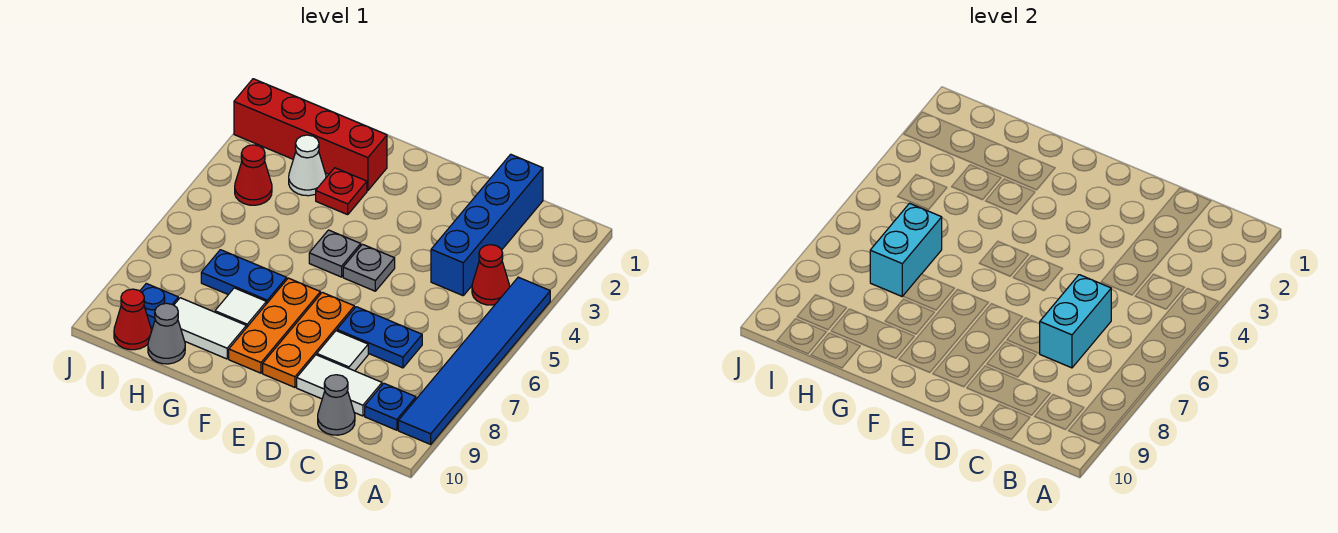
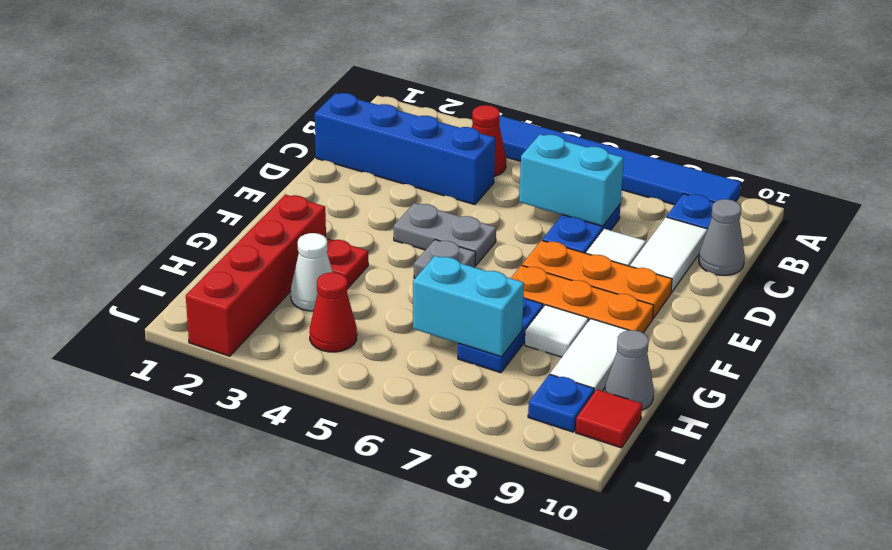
grey 1x1 plate [343,244,395,291] -> grey 1x2 plate [394,203,496,265]
red 1x1 cone [114,289,151,350] -> red 1x1 tile [576,389,642,448]

